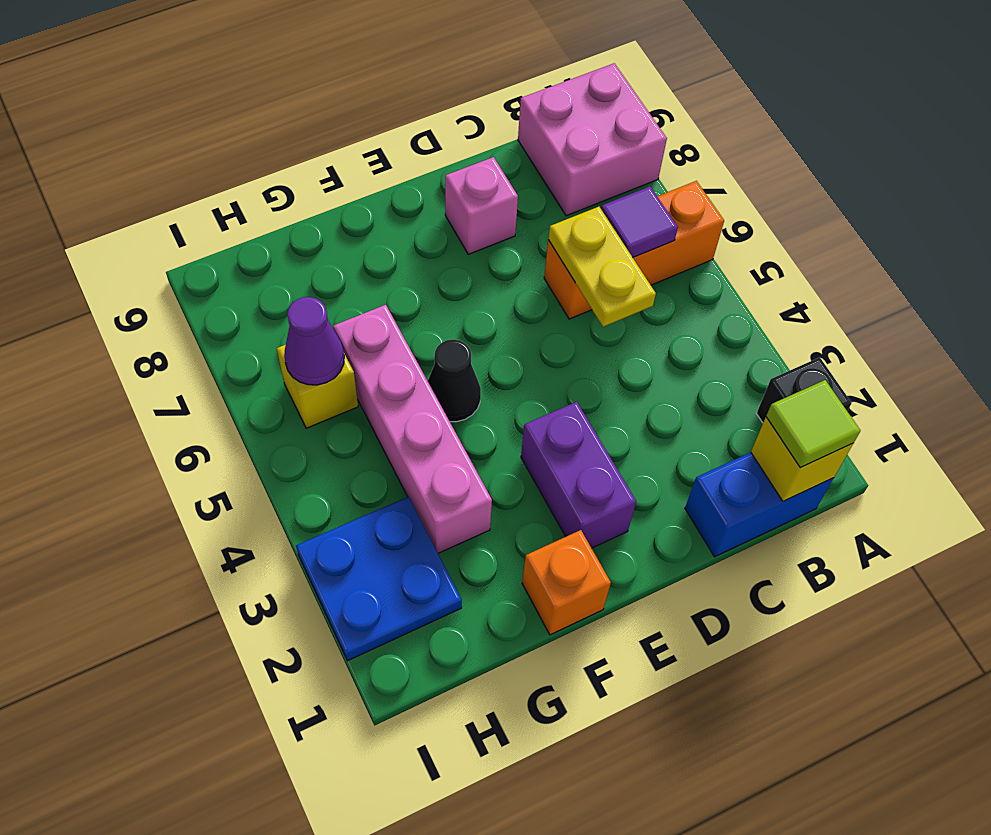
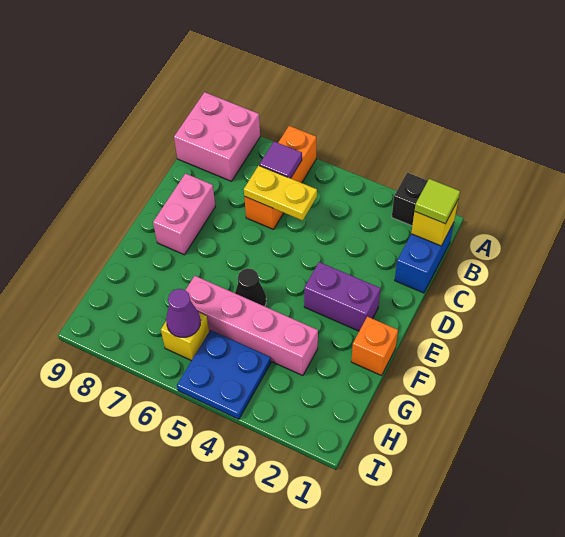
pink 1x1 brick [445,157,518,254] -> pink 1x2 brick [153,174,215,255]
blue 2x2 plate [296,497,462,661] -> blue 2x2 plate moved to [177,330,271,419]

